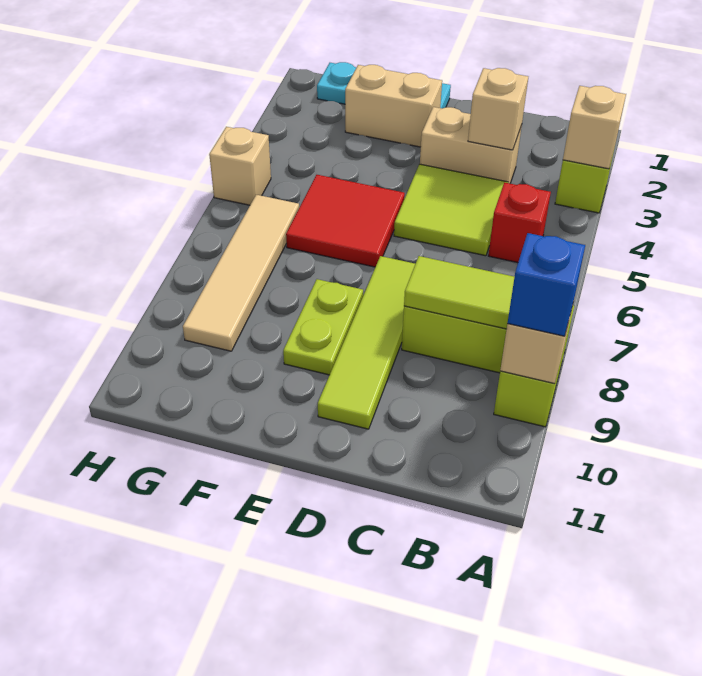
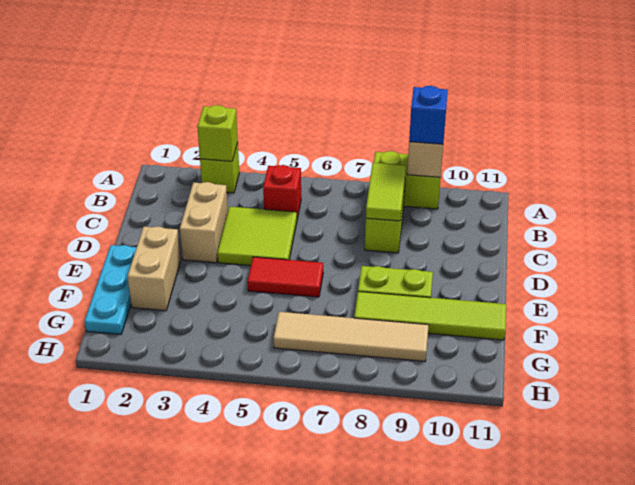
tan 1x1 brick [563,86,626,169] -> lime 1x1 brick [197,105,238,161]
tan 1x1 brick [468,68,528,150] -> none
lime 1x4 tile [318,256,415,429] -> lime 1x4 tile moved to [354,292,506,340]
red 2x2 tile [286,175,405,267] -> red 1x2 tile [247,257,323,297]
tan 1x1 brick [209,127,271,205] -> none

